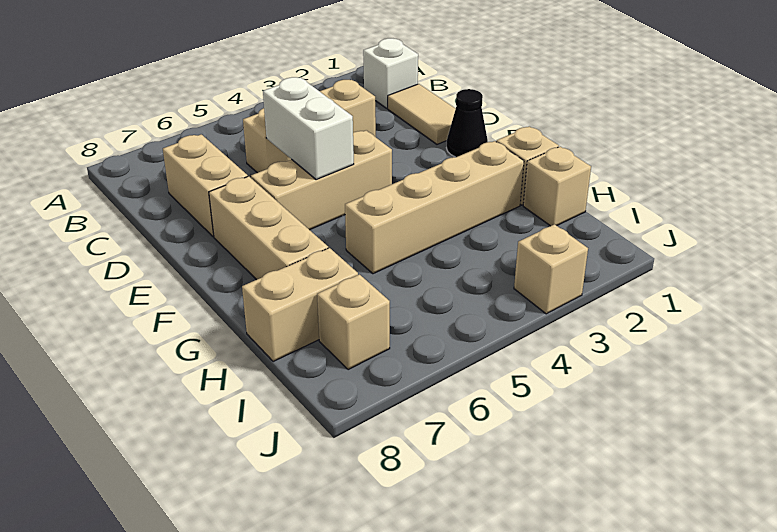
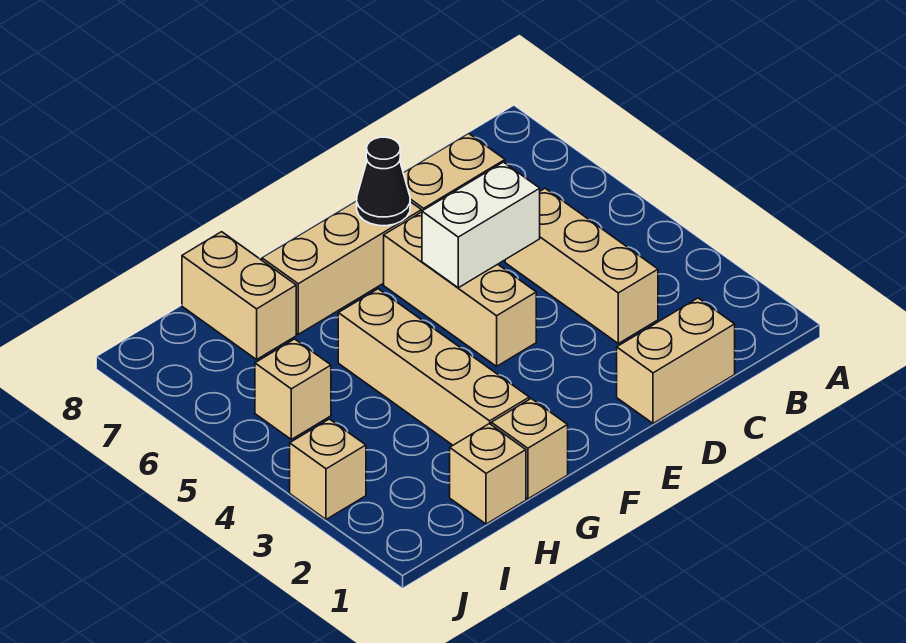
white 1x1 brick [363,38,418,108] -> none
tan 1x2 tile [388,84,456,144] -> tan 1x2 brick [617,298,735,424]
black 1x1 cone [446,89,488,157] -> black 1x1 cone moved to [357,137,410,226]
tan 1x1 brick [317,274,390,370] -> tan 1x1 brick moved to [255,339,331,439]

